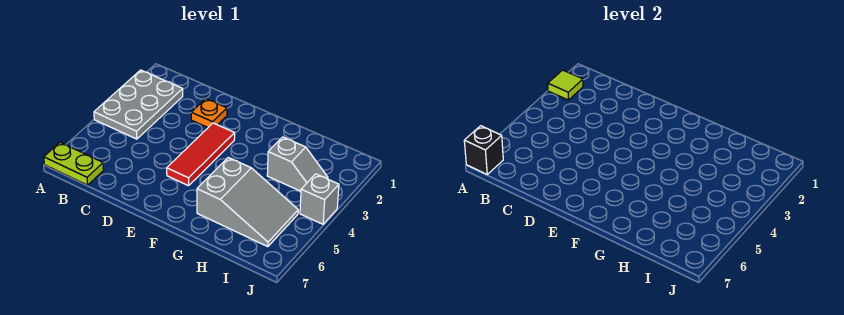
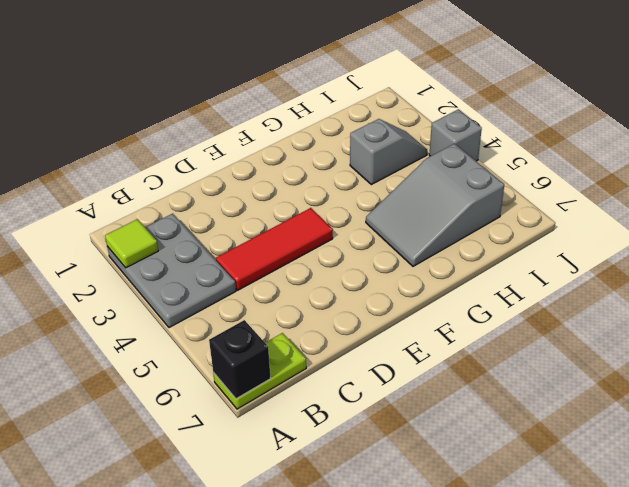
orange 1x1 plate [191,99,227,127] -> none
red 1x3 tile [167,123,235,186] -> red 1x3 tile turned to [216,208,333,290]
grey 2x3 slope [197,158,298,247] -> grey 2x3 slope turned to [366,144,504,266]

